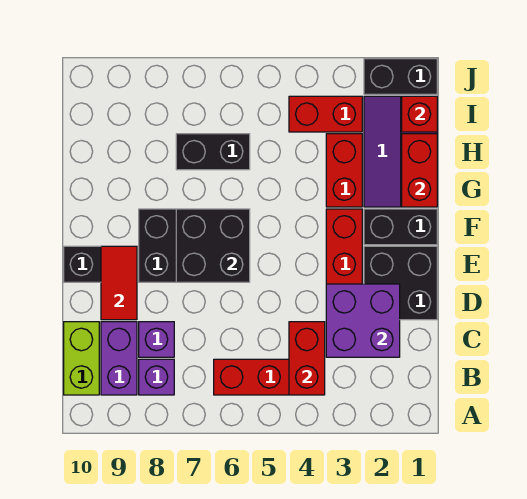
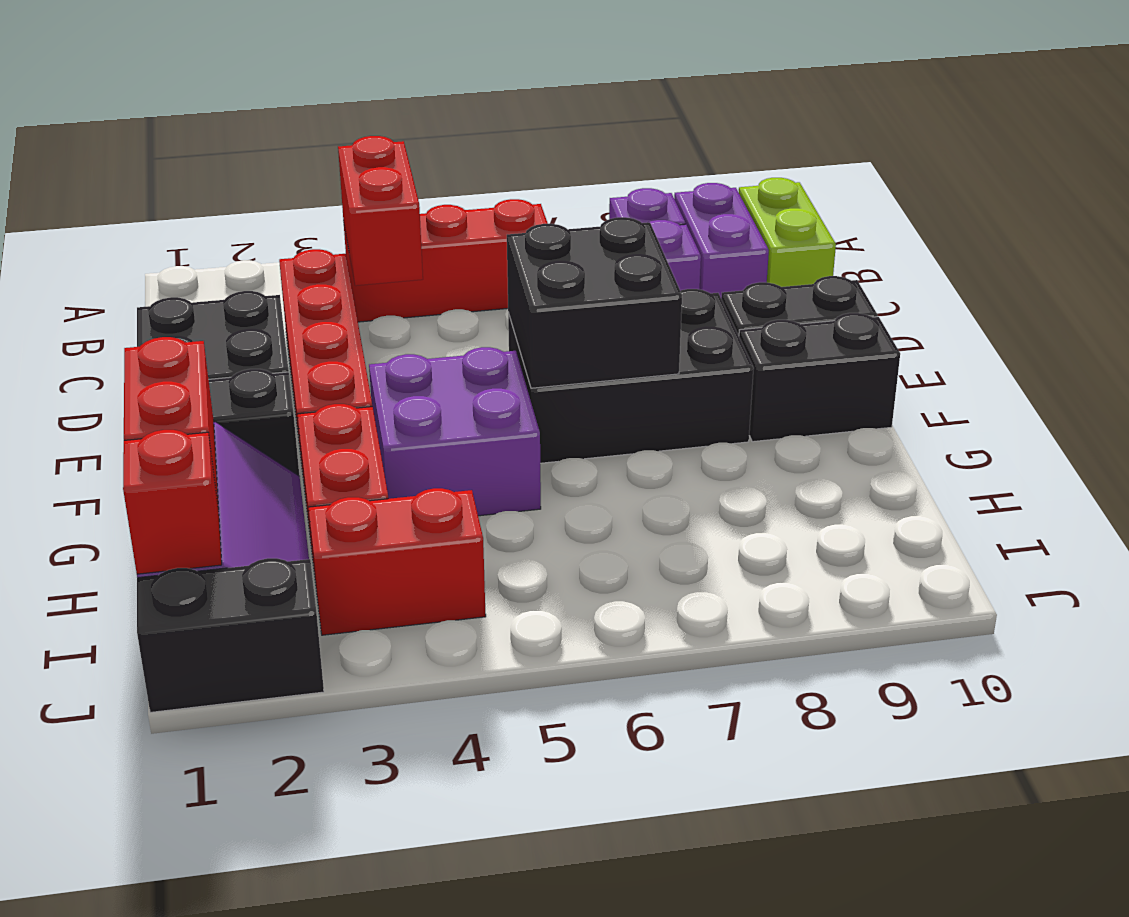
purple 2x2 brick [326,284,400,357] -> purple 2x2 brick moved to [369,347,541,516]
red 1x2 tile [101,246,137,320] -> none
black 1x2 brick [176,134,250,170] -> black 1x2 brick moved to [739,313,900,442]

